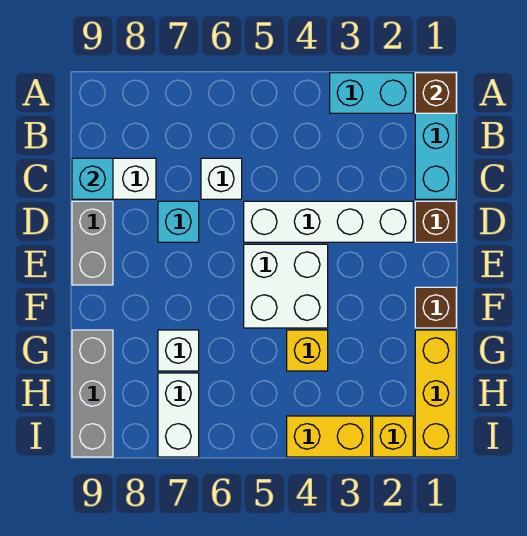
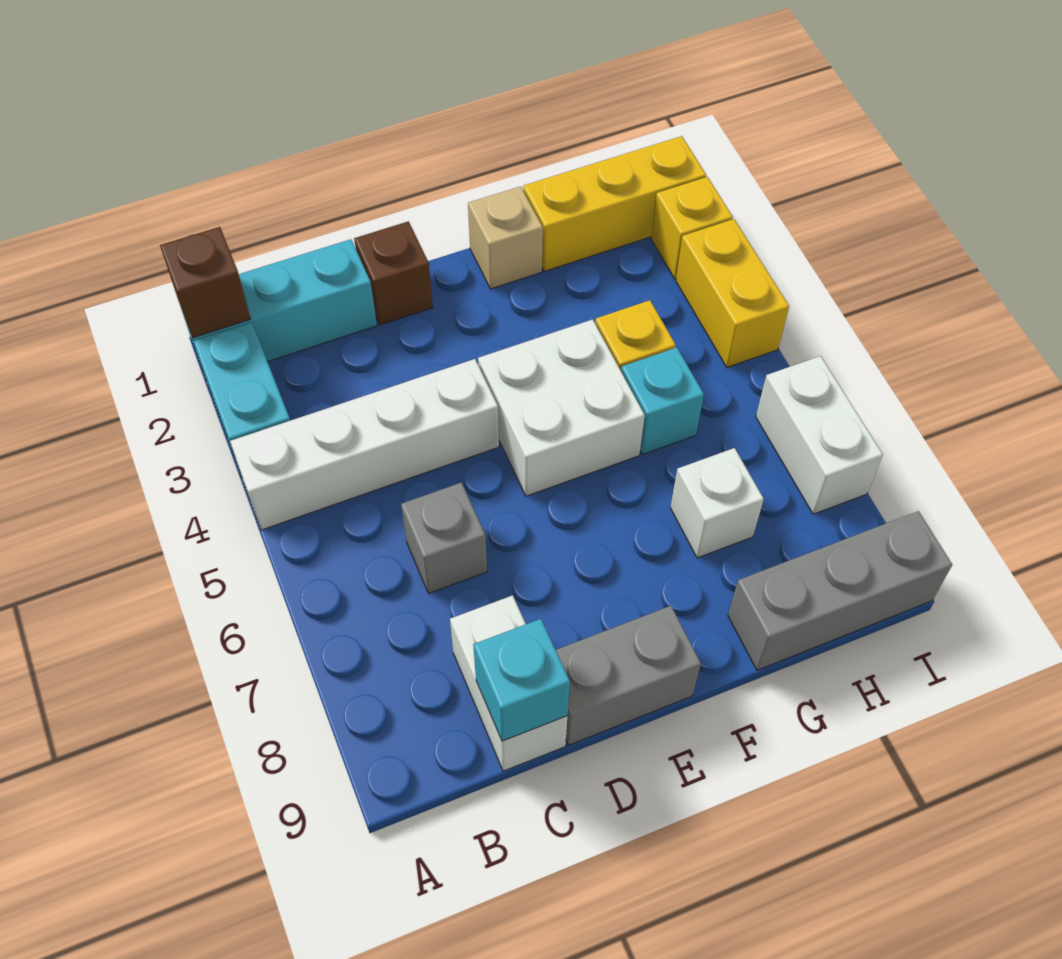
white 1x1 brick [201,158,242,199] -> grey 1x1 brick [401,483,487,594]
white 1x4 brick [244,201,413,242] -> white 1x4 brick turned to [230,359,499,530]
cyan 1x1 brick [158,201,199,242] -> cyan 1x1 brick moved to [621,348,704,455]
brown 1x1 brick [415,287,456,328] -> tan 1x1 brick [468,187,543,289]
white 1x2 brick [158,373,199,457] -> white 1x2 brick turned to [756,356,883,514]

